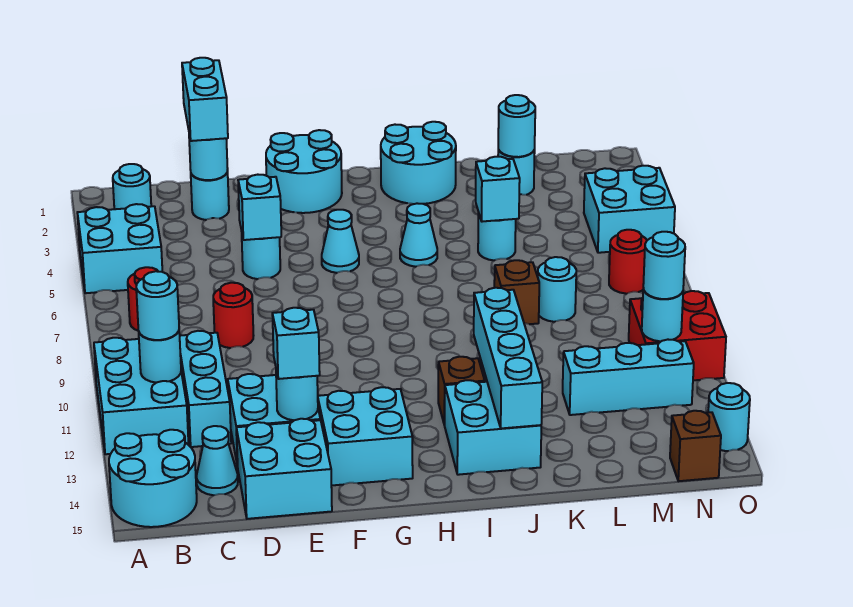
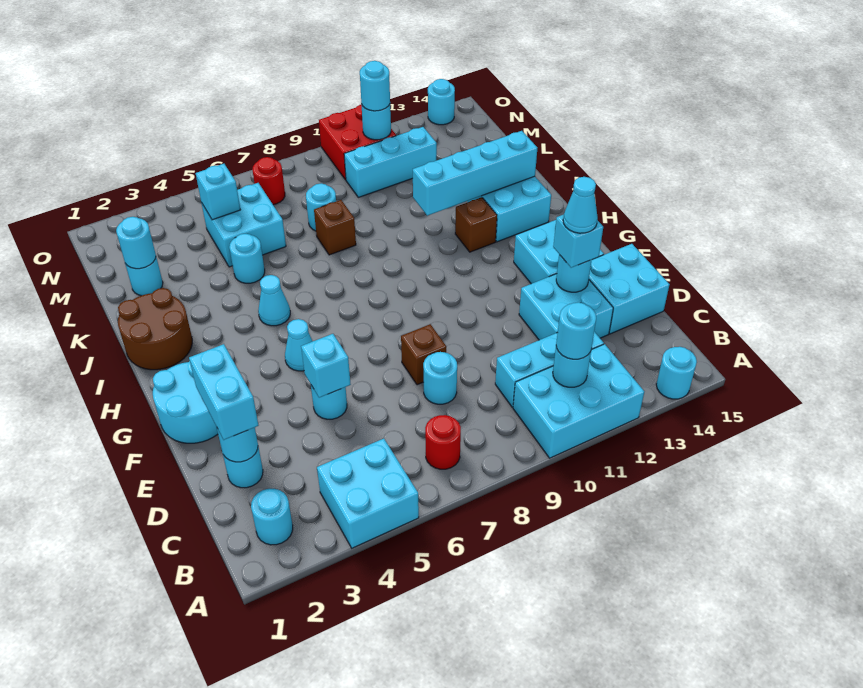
cyan 2x2 round brick [109,430,197,527] -> cyan 1x1 round brick [656,347,697,399]
cyan 1x1 cone [196,426,238,495] -> cyan 1x1 cone moved to [563,177,598,233]
cyan 1x2 brick [182,58,228,141] -> cyan 1x2 brick turned to [189,344,259,440]
red 1x1 round brick [213,283,254,348] -> cyan 1x1 round brick [423,352,457,404]
cyan 2x2 round brick [381,122,456,204] -> brown 2x2 round brick [118,288,192,370]
cyan 1x1 brick [476,157,520,222] -> cyan 1x1 brick moved to [196,164,240,220]
cyan 1x3 brick [563,340,694,415] -> cyan 1x3 brick turned to [344,127,437,197]
cyan 2x2 brick [584,166,675,253] -> cyan 2x2 brick moved to [202,183,286,267]
brown 1x1 brick [670,411,721,481] -> brown 1x1 brick moved to [401,324,446,385]

